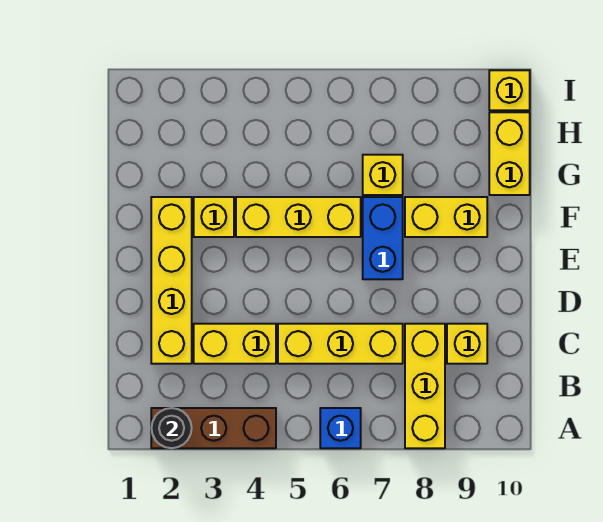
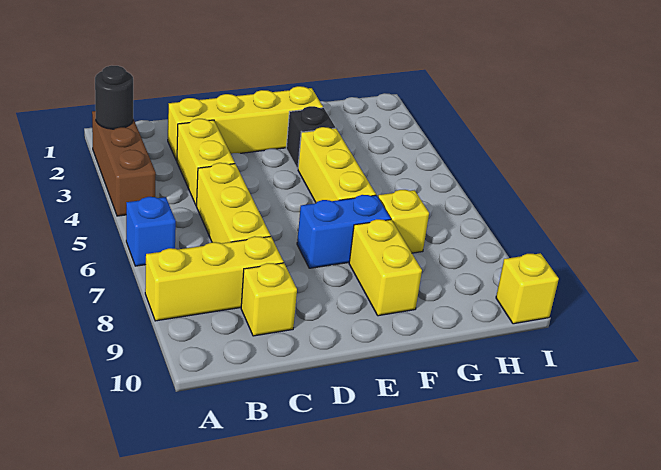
yellow 1x1 brick [194,197,234,237] -> black 1x1 brick [286,106,335,169]
yellow 1x2 brick [489,112,530,195] -> none

